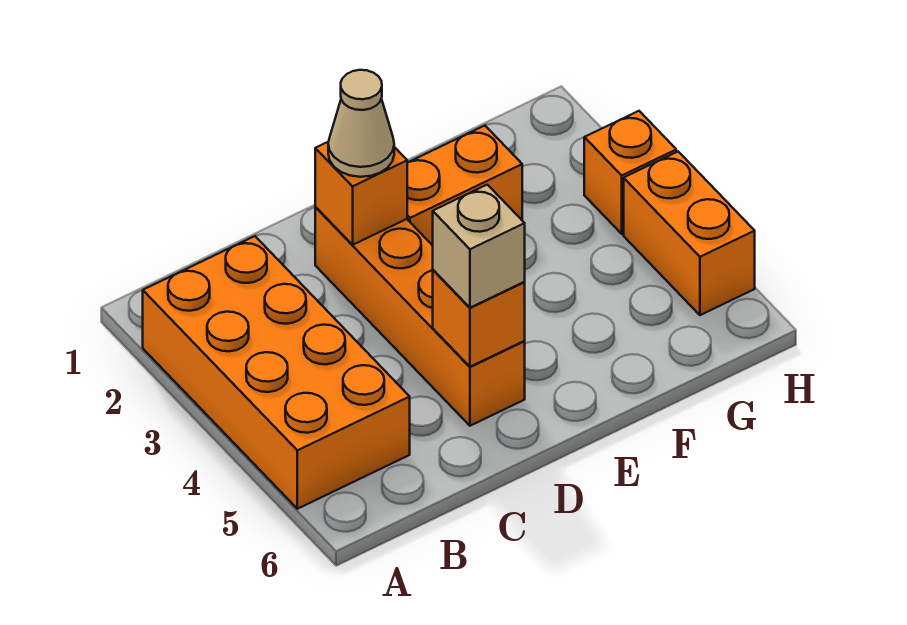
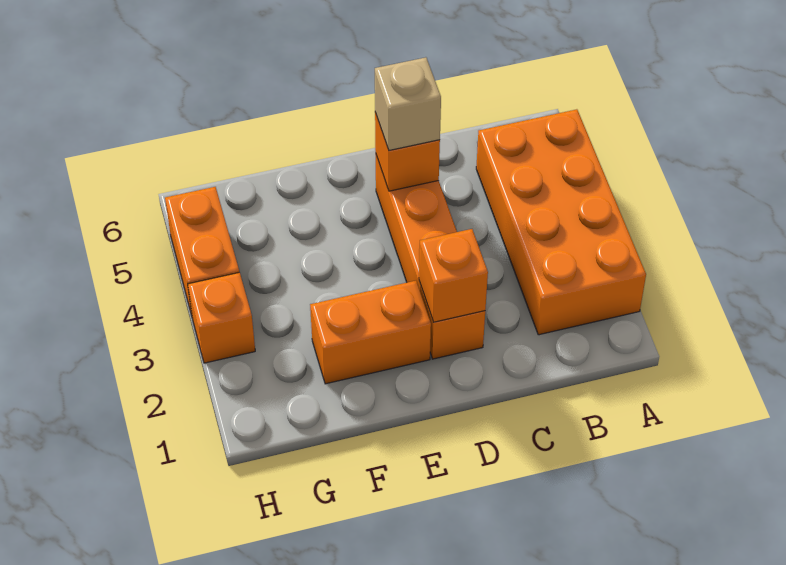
tan 1x1 cone [328,70,394,177] -> none

